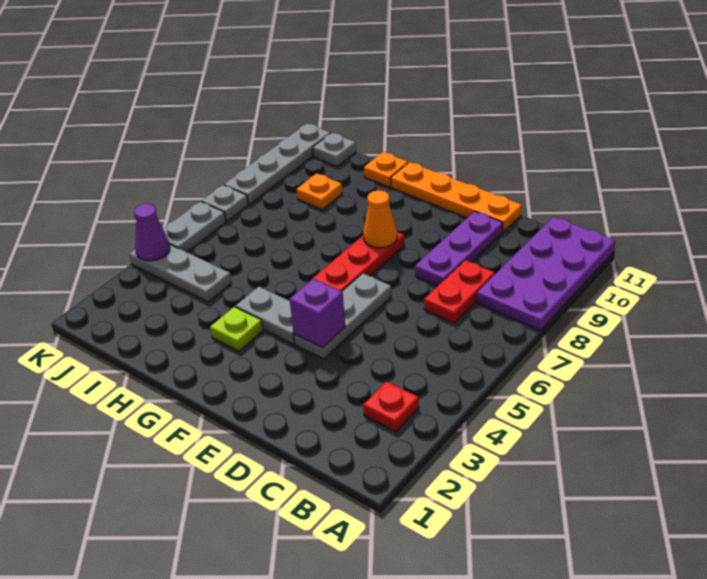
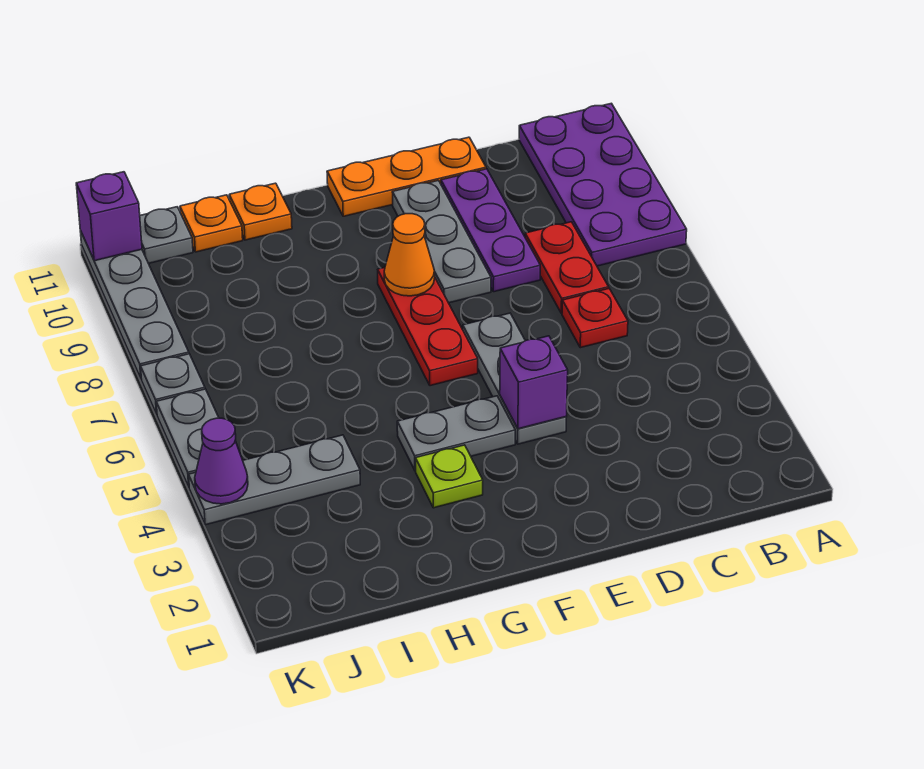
red 1x1 plate [363,381,419,432] -> red 1x1 plate moved to [562,288,628,348]
orange 1x4 plate [391,162,521,232] -> orange 1x3 plate [327,137,486,216]
none -> grey 1x3 plate [392,181,491,303]
orange 1x1 plate [297,173,342,210] -> orange 1x1 plate moved to [180,195,243,252]
none -> purple 1x1 brick [76,172,142,261]

